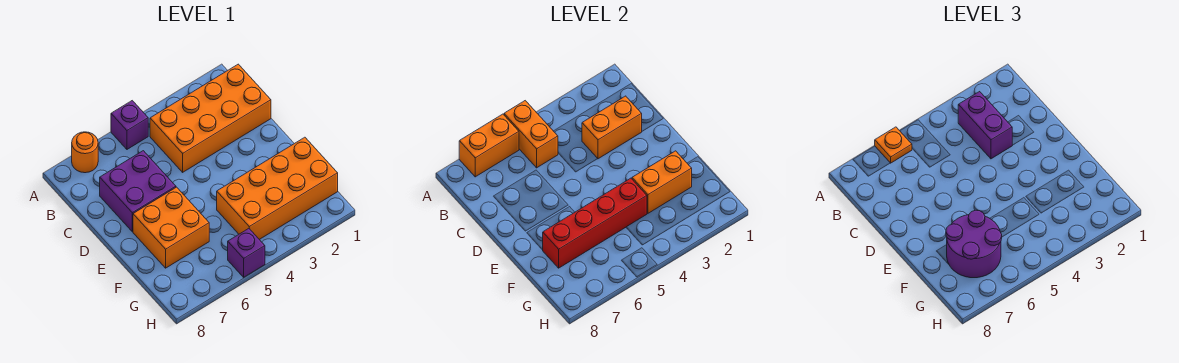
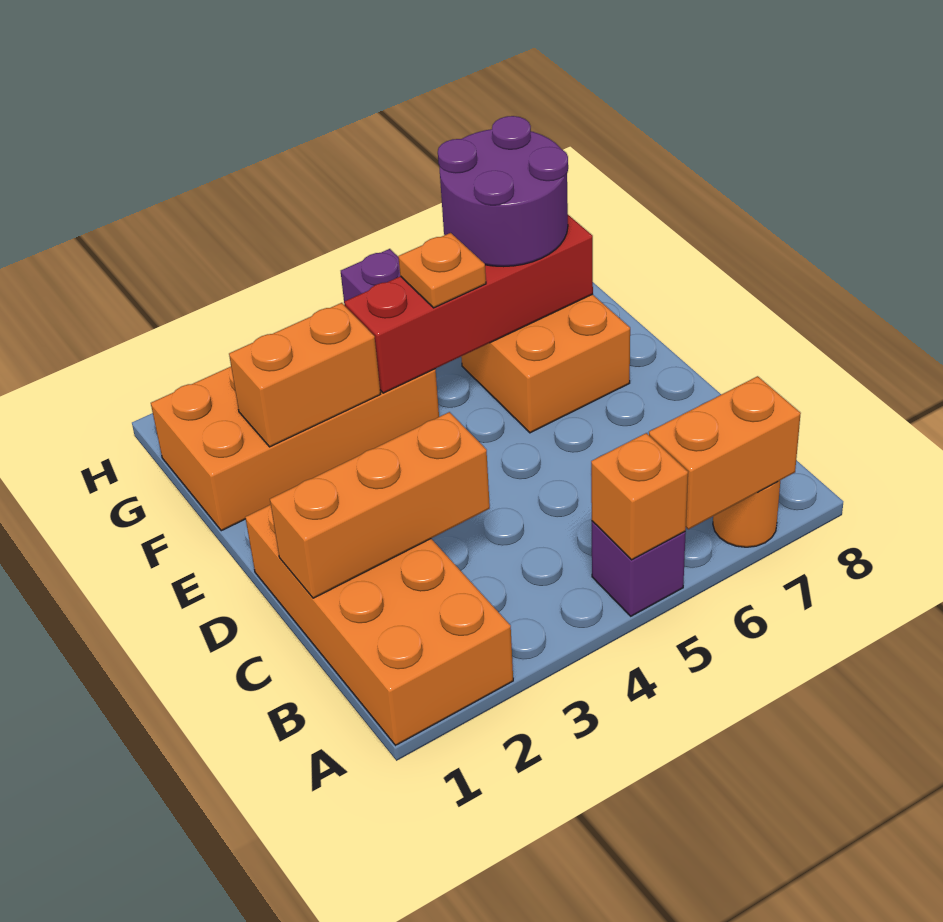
orange 1x2 brick [504,101,558,168] -> orange 1x1 brick [591,433,688,560]
orange 1x1 plate [875,127,912,163] -> orange 1x1 plate moved to [398,233,486,308]
orange 2x4 brick [150,64,271,172] -> orange 2x4 brick turned to [245,505,513,745]
purple 1x2 brick [958,92,1012,159] -> none
orange 1x2 brick [582,96,642,159] -> orange 1x3 brick [270,412,490,598]
purple 2x2 brick [100,151,176,231] -> none

